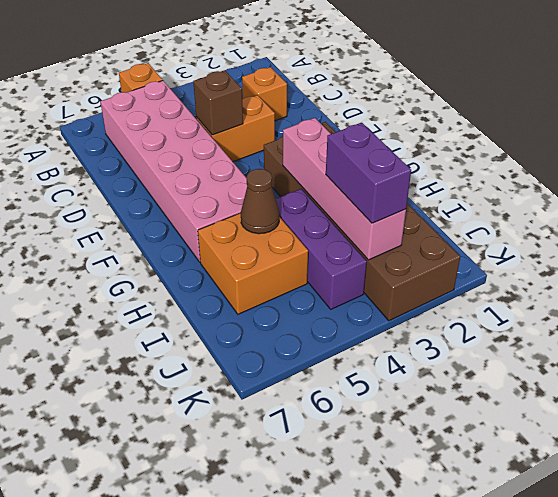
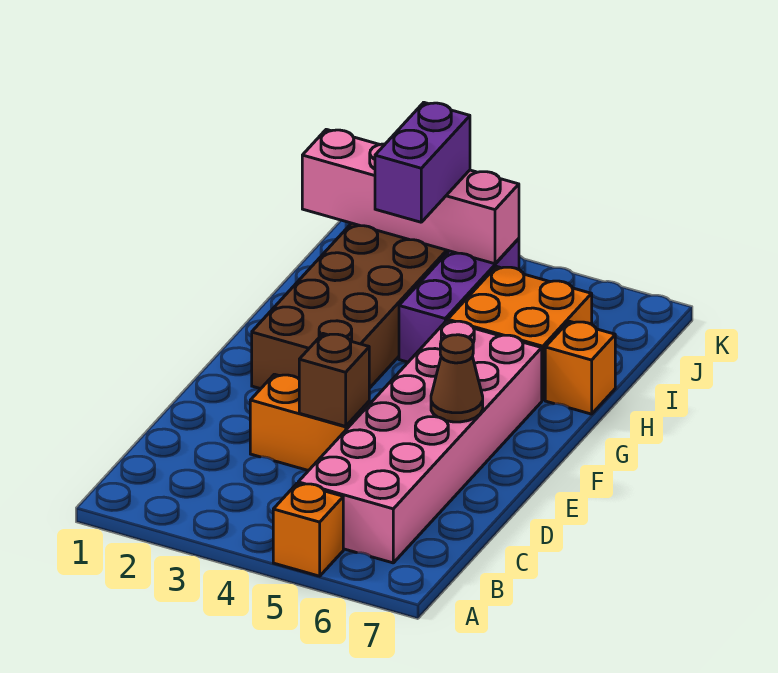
orange 1x1 brick [242,67,287,121] -> orange 1x1 brick moved to [545,321,615,414]
pink 1x4 brick [283,118,406,260] -> pink 1x4 brick turned to [302,129,519,264]
brown 1x1 cone [241,169,279,234] -> brown 1x1 cone moved to [431,335,483,422]

